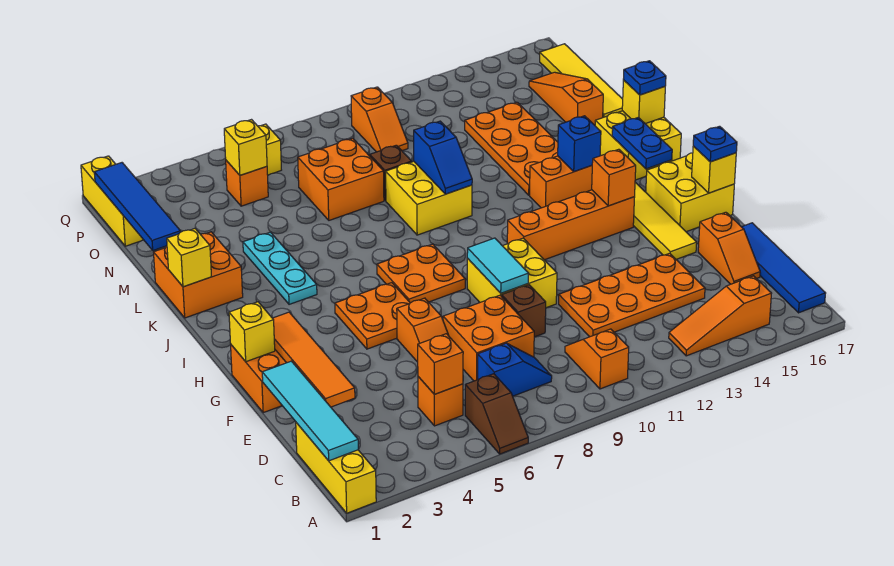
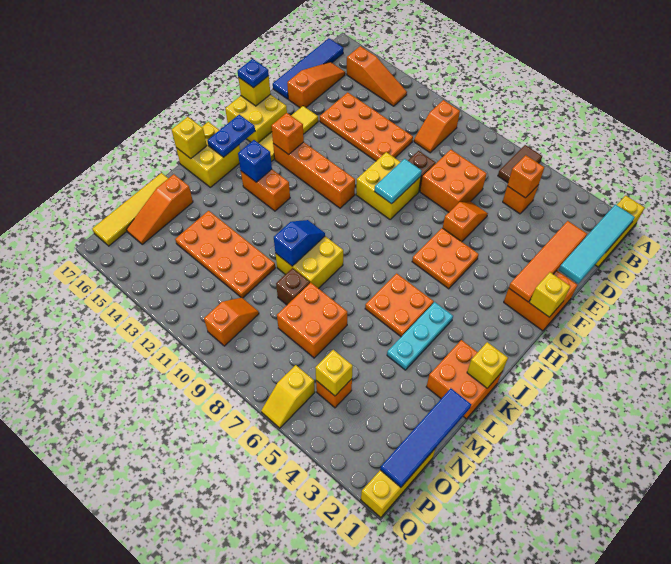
brown 1x2 slope [465,374,528,454] -> brown 1x2 tile [498,145,542,183]
blue 1x2 slope [478,343,552,396] -> none
orange 1x2 slope [698,212,760,284] -> orange 1x3 slope [287,62,345,108]
orange 2x2 plate [377,244,465,303] -> orange 2x2 plate moved to [365,273,434,337]
orange 2x4 plate [465,102,558,195] -> orange 2x4 plate turned to [175,211,275,298]
blue 1x1 plate [623,61,666,95] -> none

